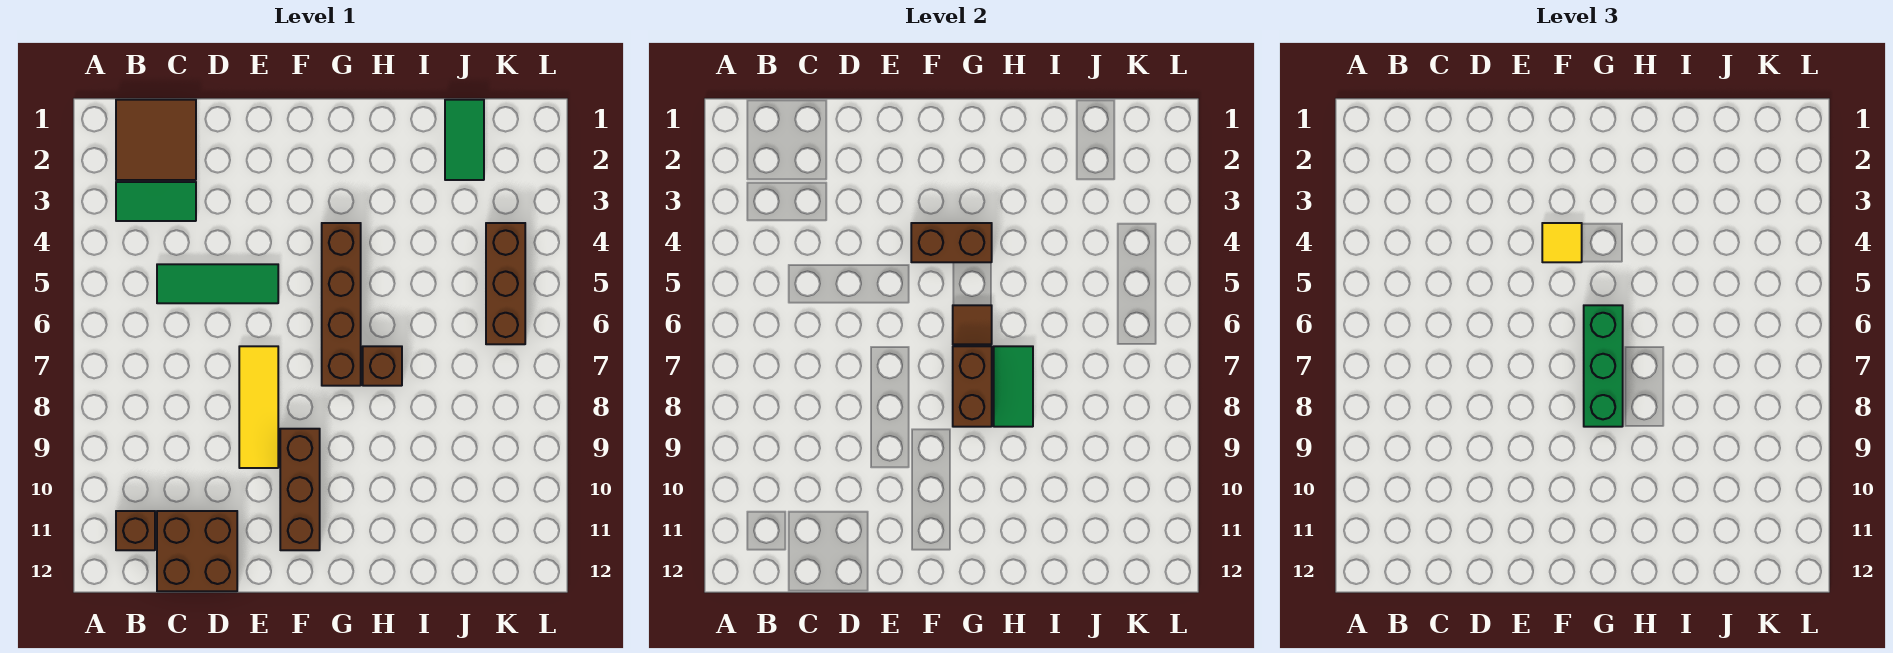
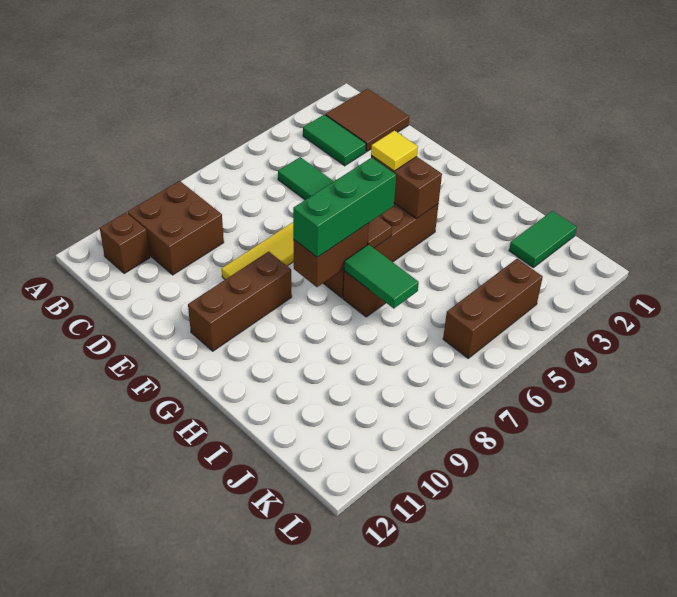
brown 2x2 brick [157,511,237,591] -> brown 2x2 brick moved to [127,181,224,275]
green 1x2 tile [994,346,1033,427] -> green 1x2 tile turned to [344,244,419,309]

